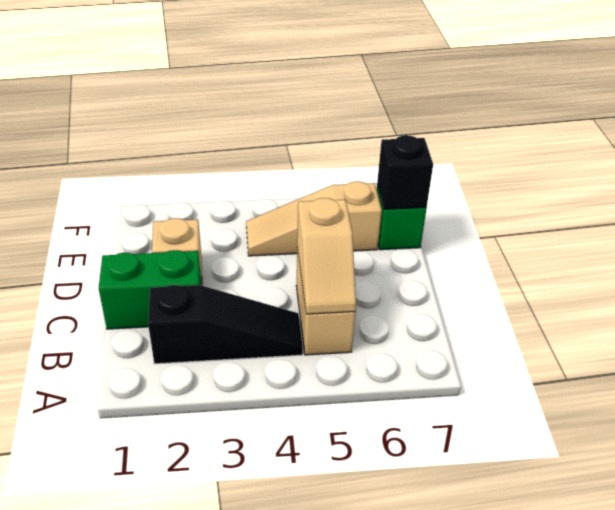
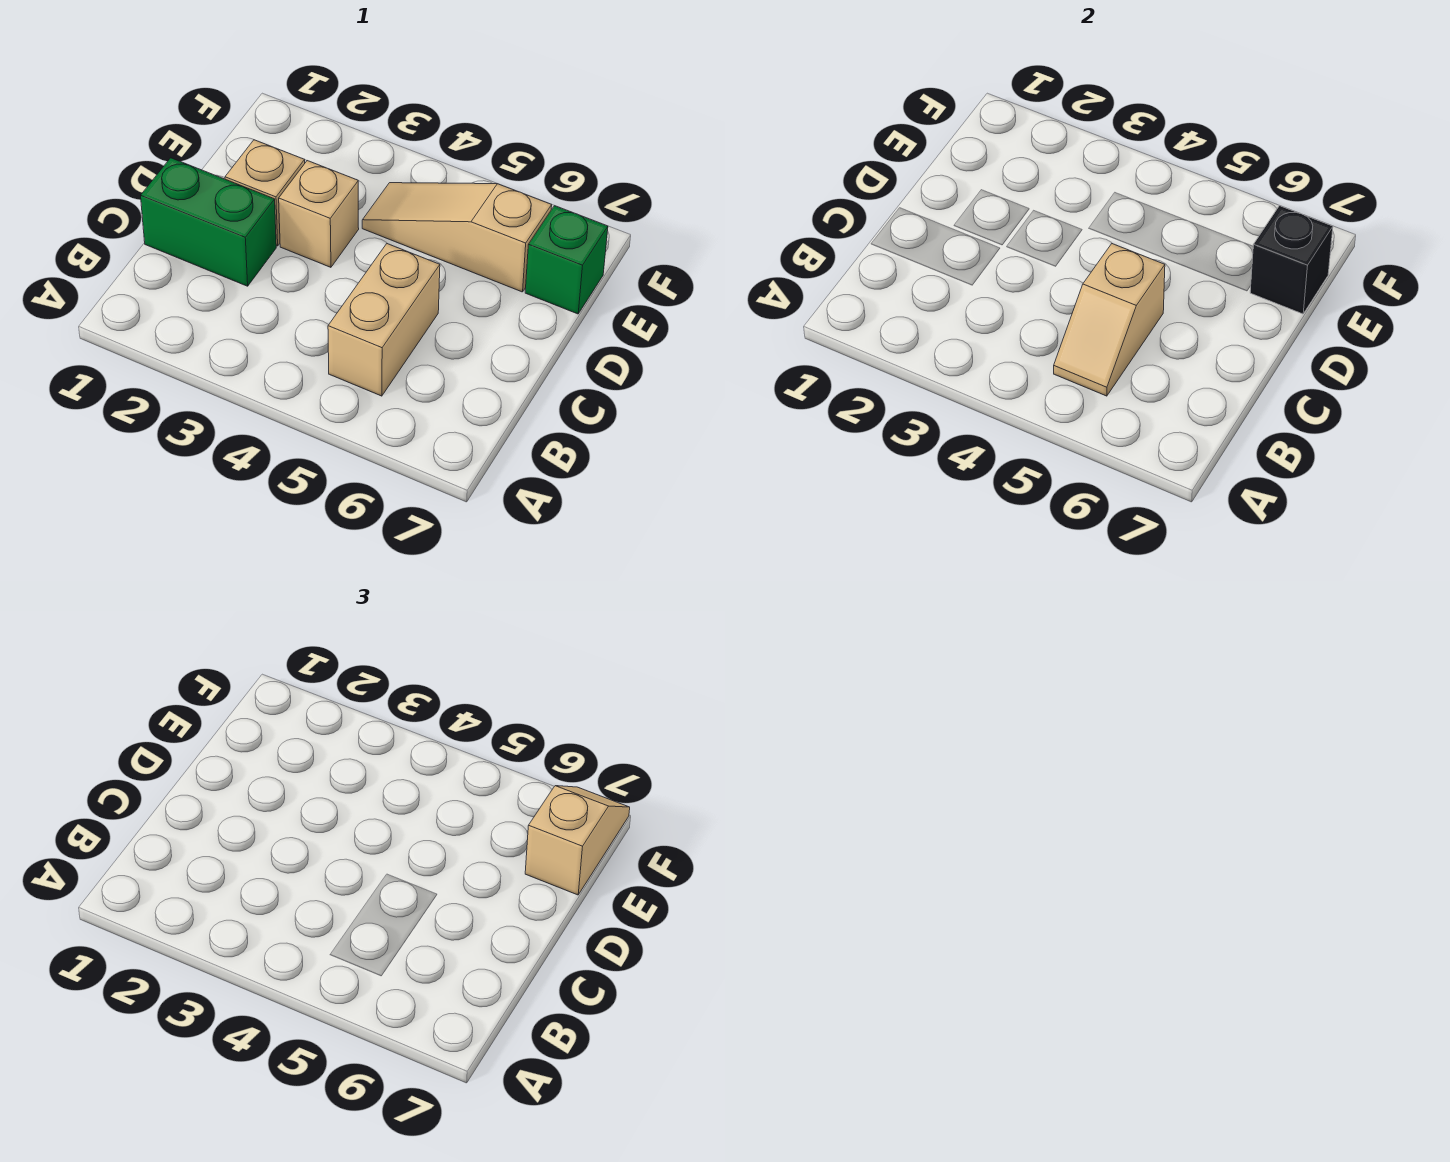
black 1x3 slope [148,285,303,364] -> none
none -> tan 1x1 brick [279,161,359,267]
none -> tan 1x2 slope [525,786,630,895]

